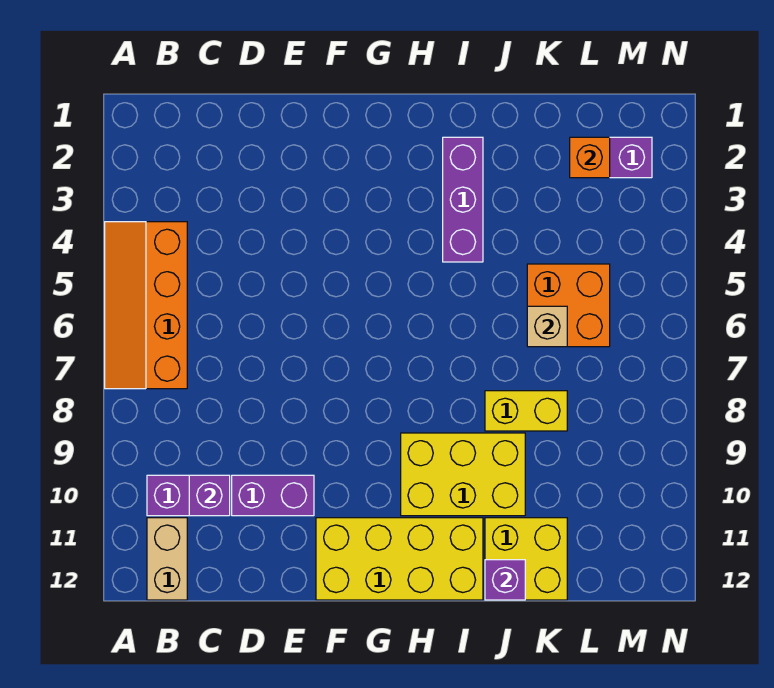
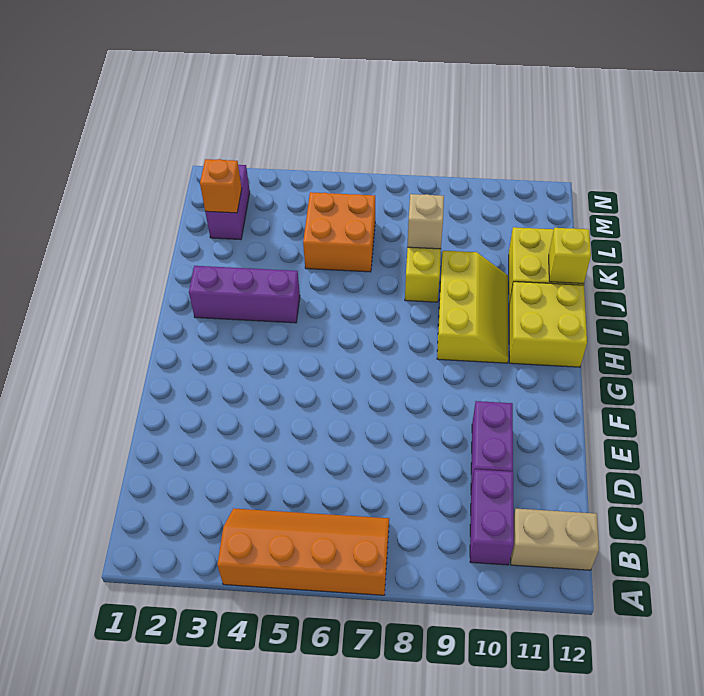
orange 2x4 slope [105,222,187,389] -> orange 2x4 slope turned to [217,508,389,595]
purple 1x1 brick [189,475,230,516] -> none
yellow 2x4 brick [316,518,483,600] -> yellow 2x2 brick [509,282,587,367]
yellow 2x3 brick [401,433,525,516] -> yellow 2x3 slope [437,251,508,363]
purple 1x1 brick [485,560,525,600] -> yellow 1x1 brick [549,228,591,283]
tan 1x1 brick [527,306,567,347] -> tan 1x1 brick moved to [408,194,444,249]

